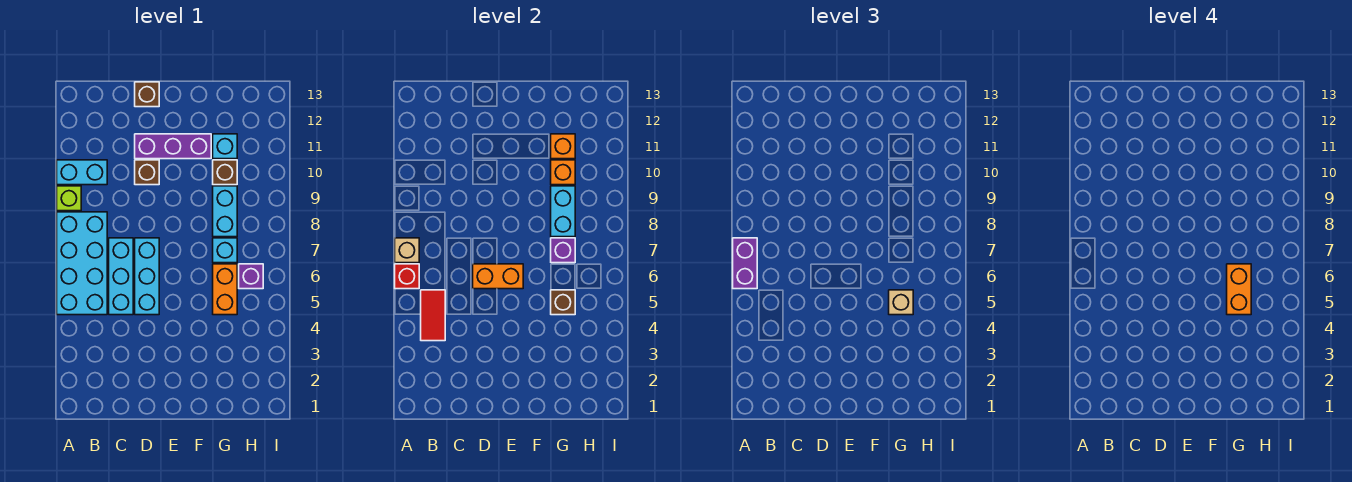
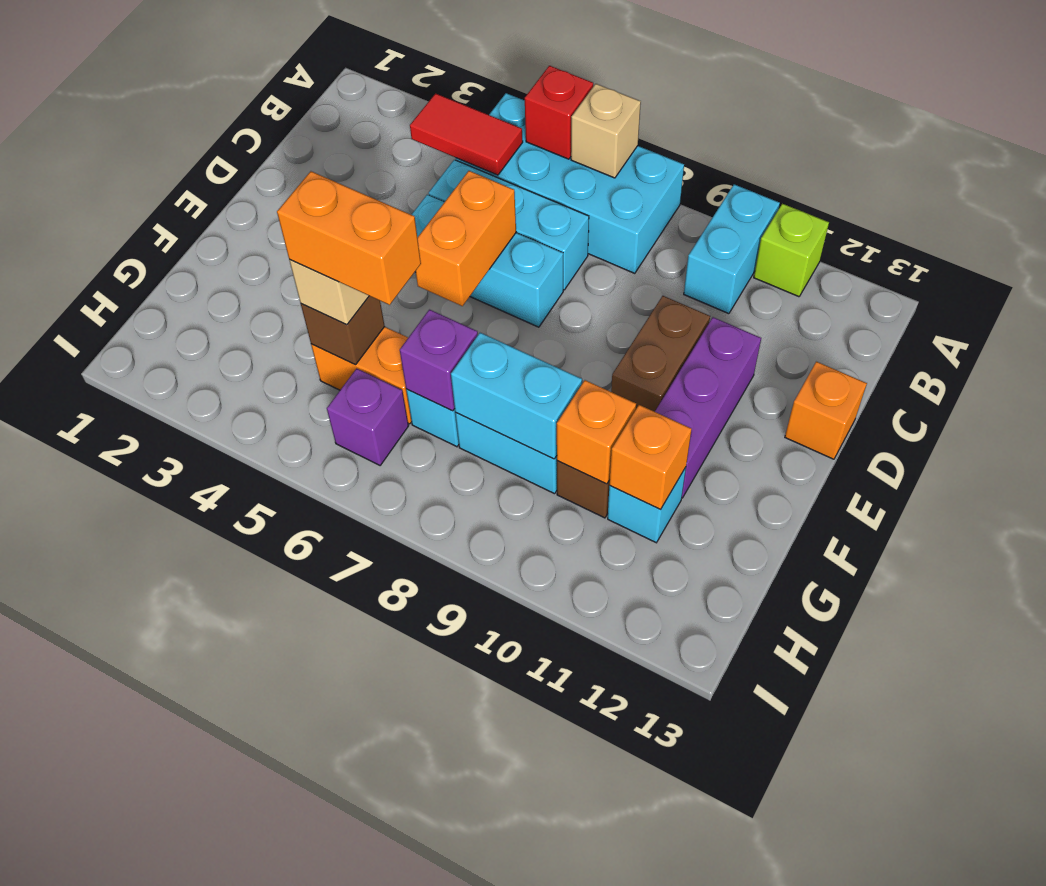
purple 1x2 brick [733,238,757,289] -> none
lime 1x1 brick [57,186,81,211] -> lime 1x1 brick moved to [754,204,829,297]
brown 1x1 brick [135,160,159,185] -> brown 1x2 brick [611,296,710,412]
brown 1x1 brick [135,82,159,107] -> orange 1x1 brick [785,362,867,459]

